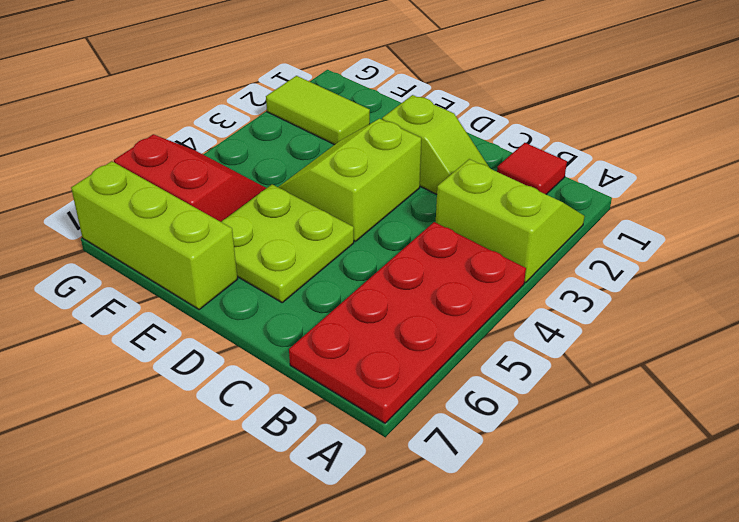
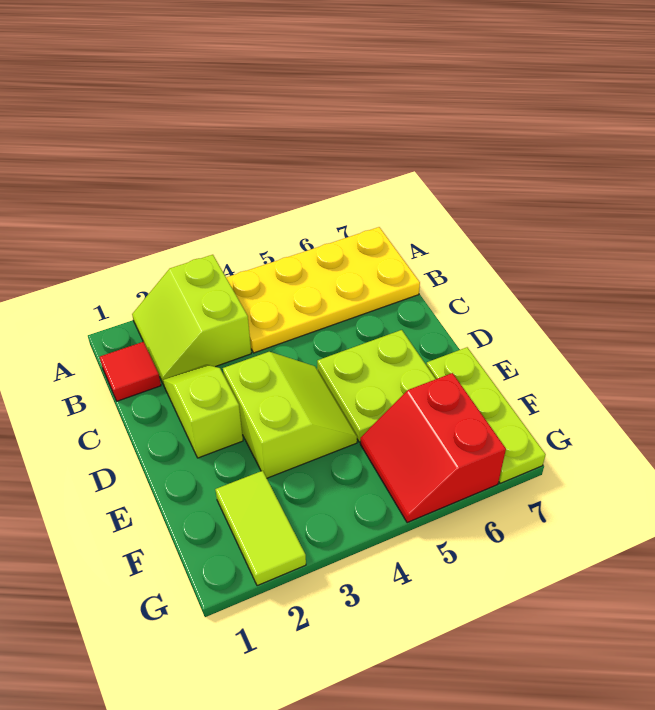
red 2x4 plate [289,222,526,423] -> yellow 2x4 plate [226,227,420,353]
lime 2x2 slope [278,119,421,241] -> lime 2x2 slope turned to [223,352,357,478]
lime 1x3 brick [71,161,237,310] -> lime 1x3 plate [426,347,546,483]

